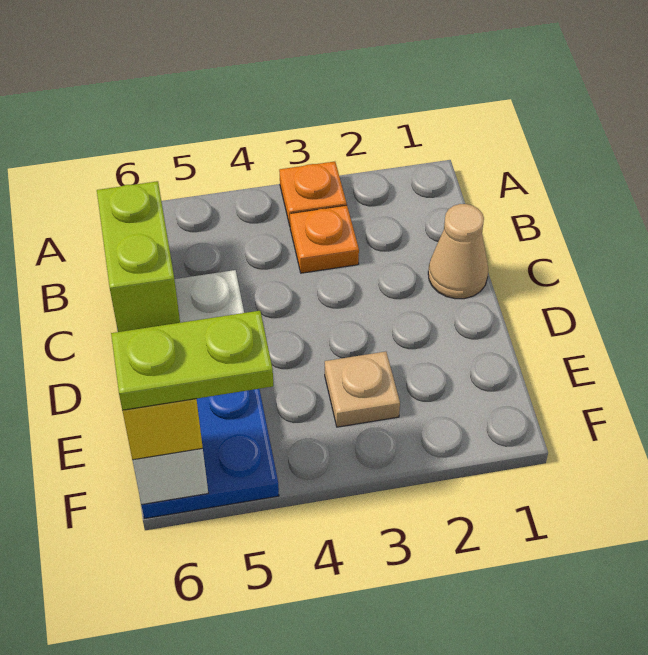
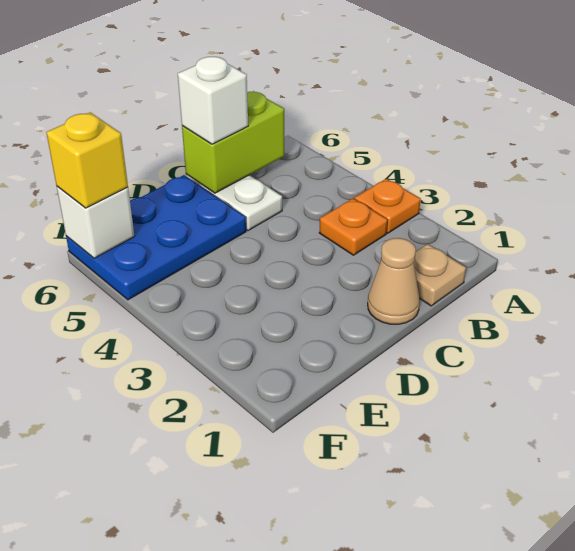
none -> white 1x1 brick [178,57,248,144]
tan 1x1 plate [325,352,400,427] -> tan 1x1 plate moved to [414,244,466,306]
lime 1x2 plate [111,311,273,410] -> none

